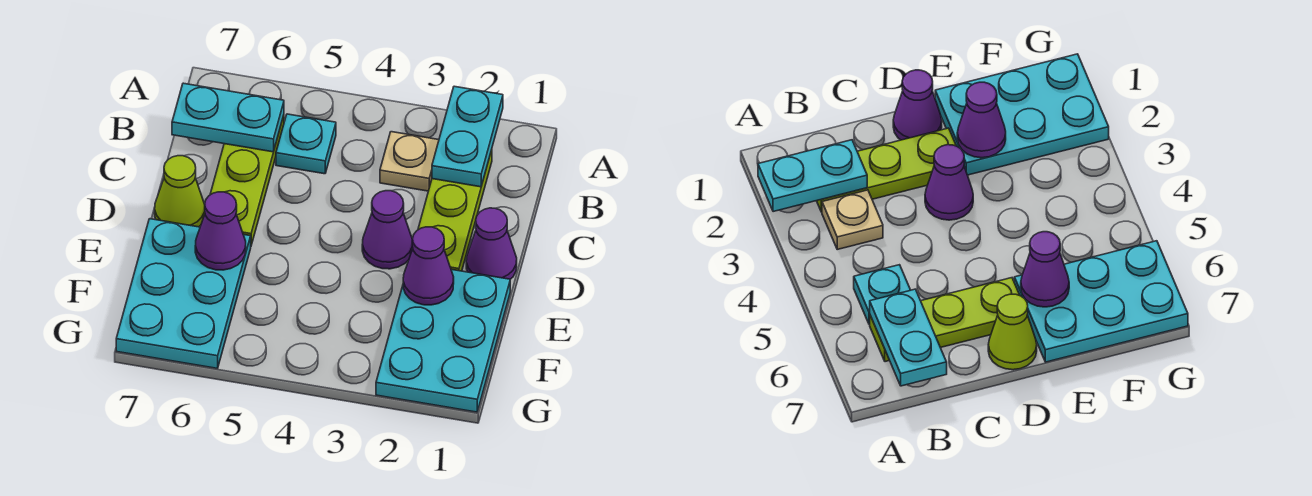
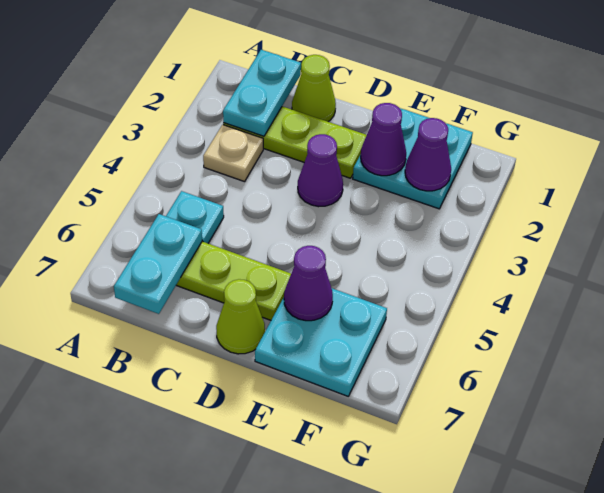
cyan 1x2 plate [432,86,503,187] -> cyan 1x2 plate turned to [223,50,301,136]
none -> lime 1x1 cone [292,55,336,122]
purple 1x1 cone [466,208,517,279] -> purple 1x1 cone moved to [405,118,451,191]
cyan 2x3 plate [376,269,510,412] -> cyan 2x2 plate [353,108,473,209]
cyan 2x3 plate [116,219,251,368] -> cyan 2x2 plate [255,288,387,396]

